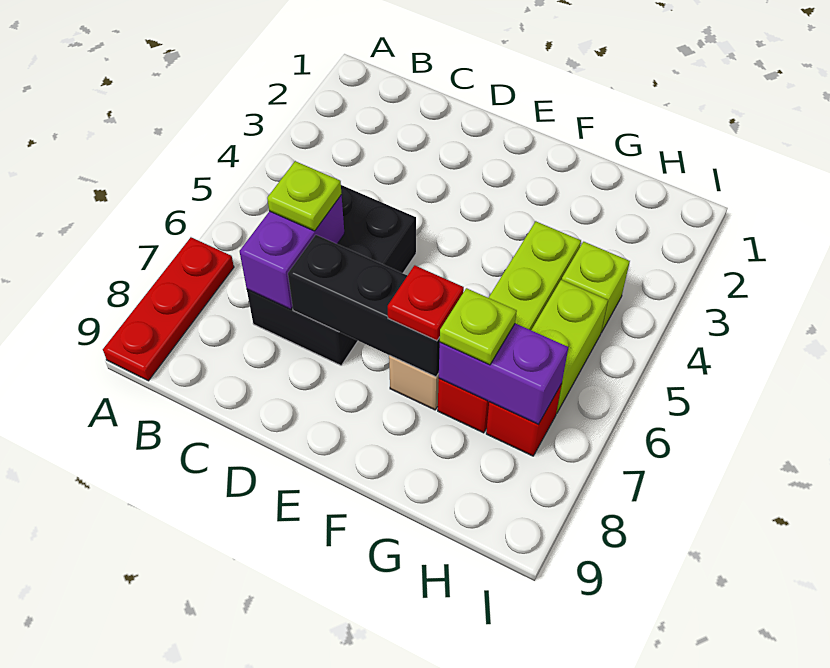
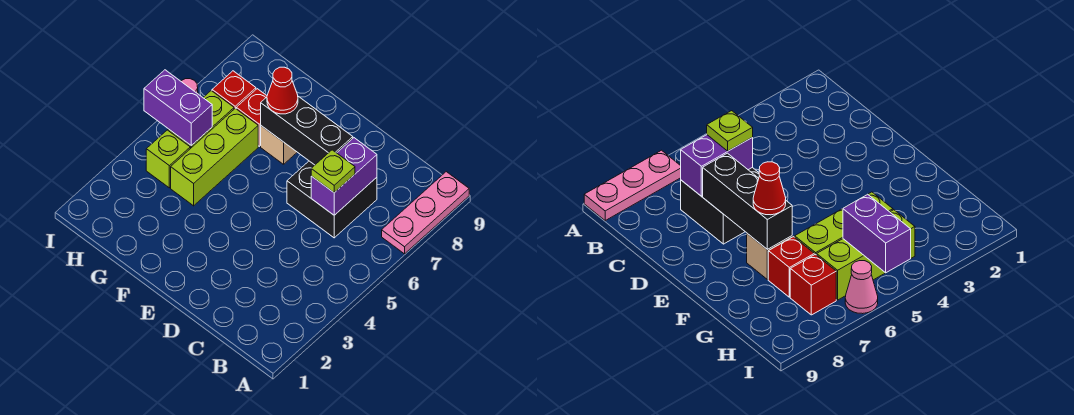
red 1x3 plate [103,237,234,381] -> pink 1x3 plate [382,172,469,254]
black 2x3 brick [247,185,416,365] -> black 2x2 brick [287,161,377,238]
red 1x1 plate [388,265,464,341] -> red 1x1 cone [267,67,298,114]
purple 1x2 brick [439,323,568,425] -> purple 1x2 brick moved to [144,70,212,146]
lime 1x1 plate [440,288,517,365] -> none
none -> pink 1x1 cone [845,261,878,314]

